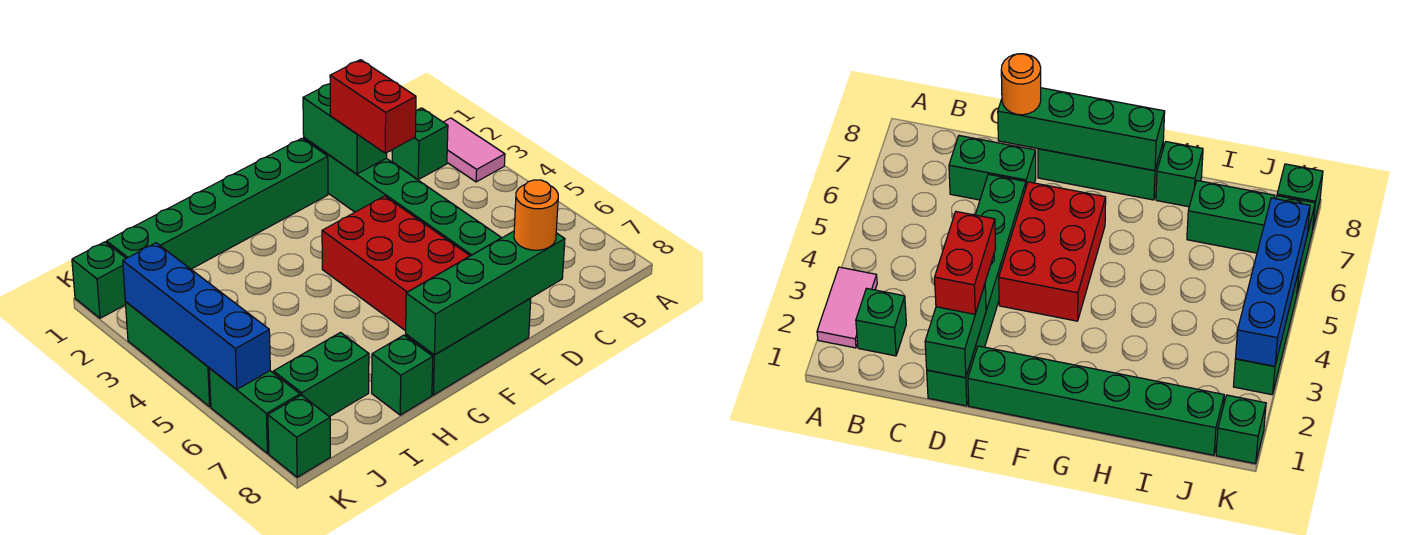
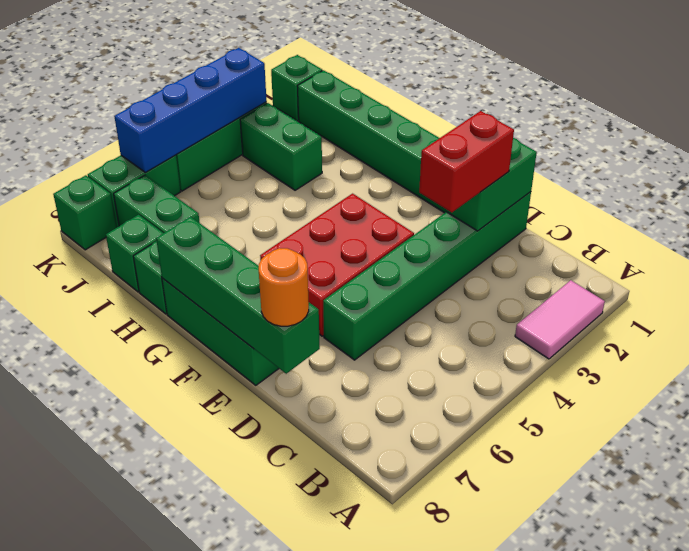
green 1x1 brick [392,108,448,179] -> green 1x1 brick moved to [106,215,163,292]
green 1x2 brick [949,136,1036,200] -> green 1x2 brick moved to [240,103,322,190]

